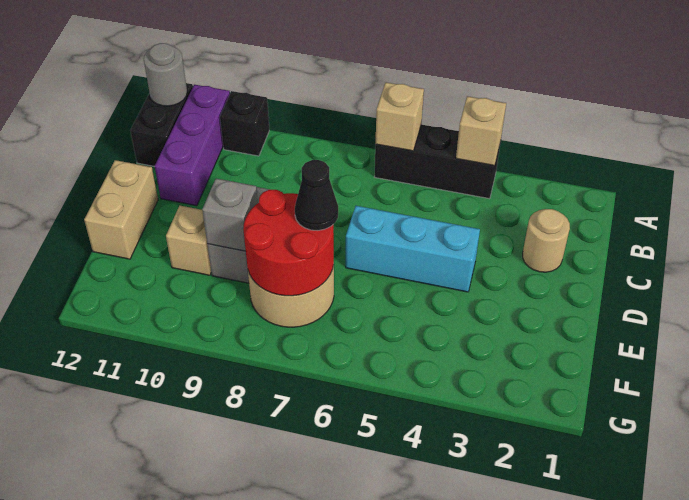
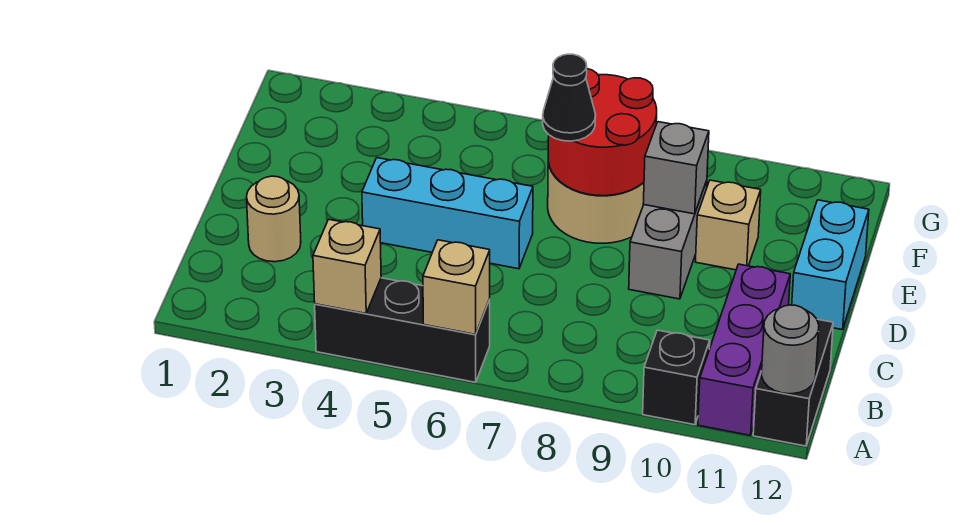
tan 1x2 brick [84,160,158,259] -> cyan 1x2 brick [792,200,869,330]

